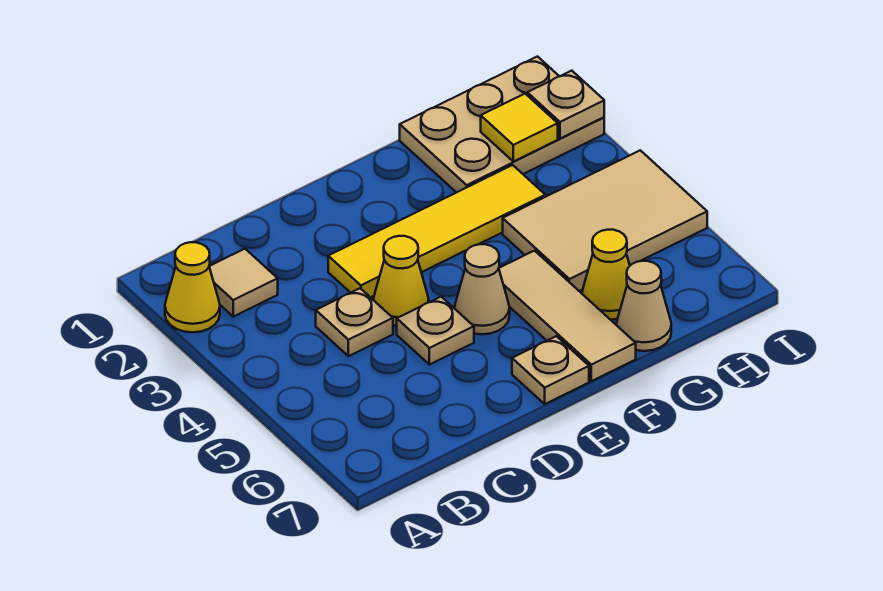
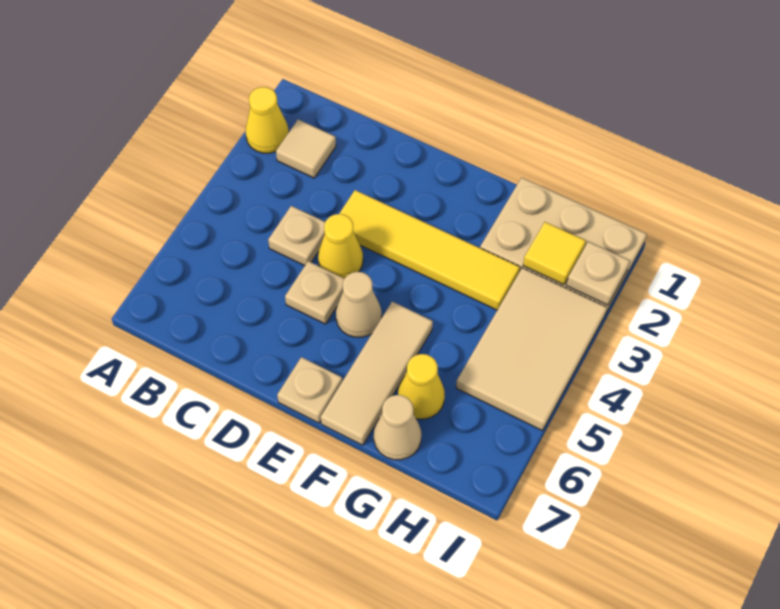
tan 2x3 tile [503,150,707,291] -> tan 2x3 tile turned to [456,268,607,431]

